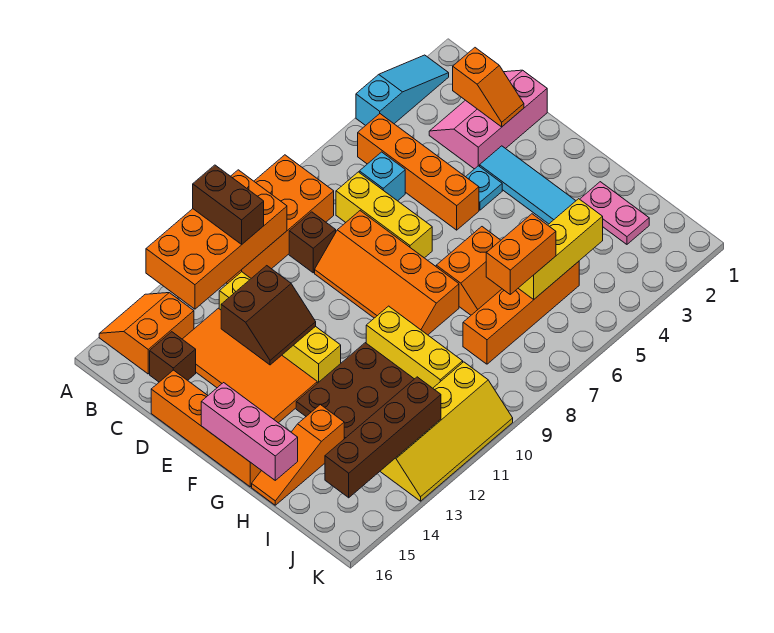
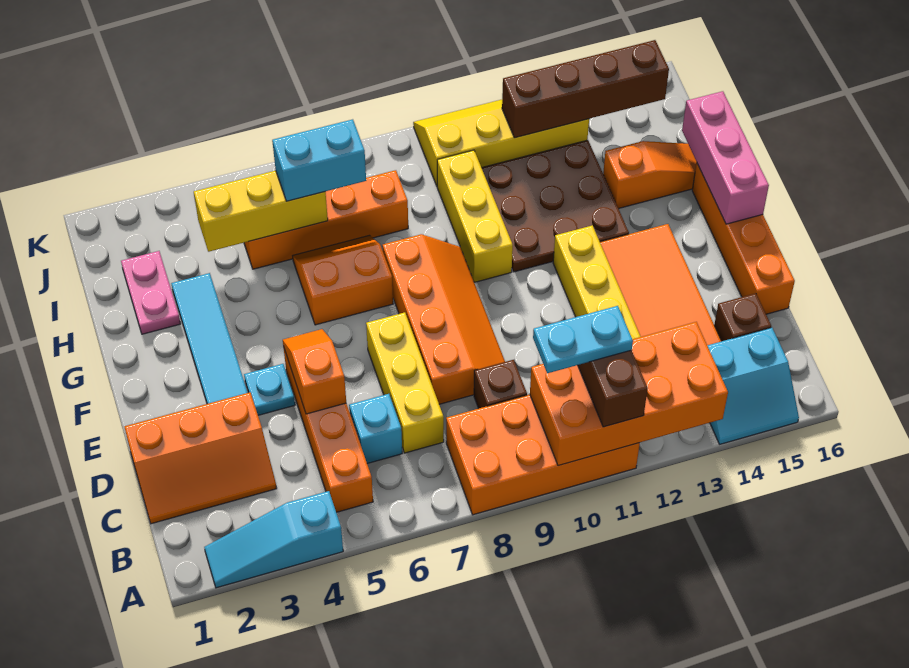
orange 2x2 slope [99,293,194,374] -> cyan 2x2 slope [707,328,799,444]
none -> cyan 1x2 plate [533,306,633,373]
pink 2x3 slope [429,70,547,169] -> orange 2x3 slope [125,392,277,524]
orange 1x2 slope [453,48,524,127] -> orange 1x2 slope moved to [283,329,346,414]
brown 2x2 slope [221,266,316,365] -> none
orange 1x2 brick [486,214,556,294] -> cyan 1x2 brick [272,119,366,201]

